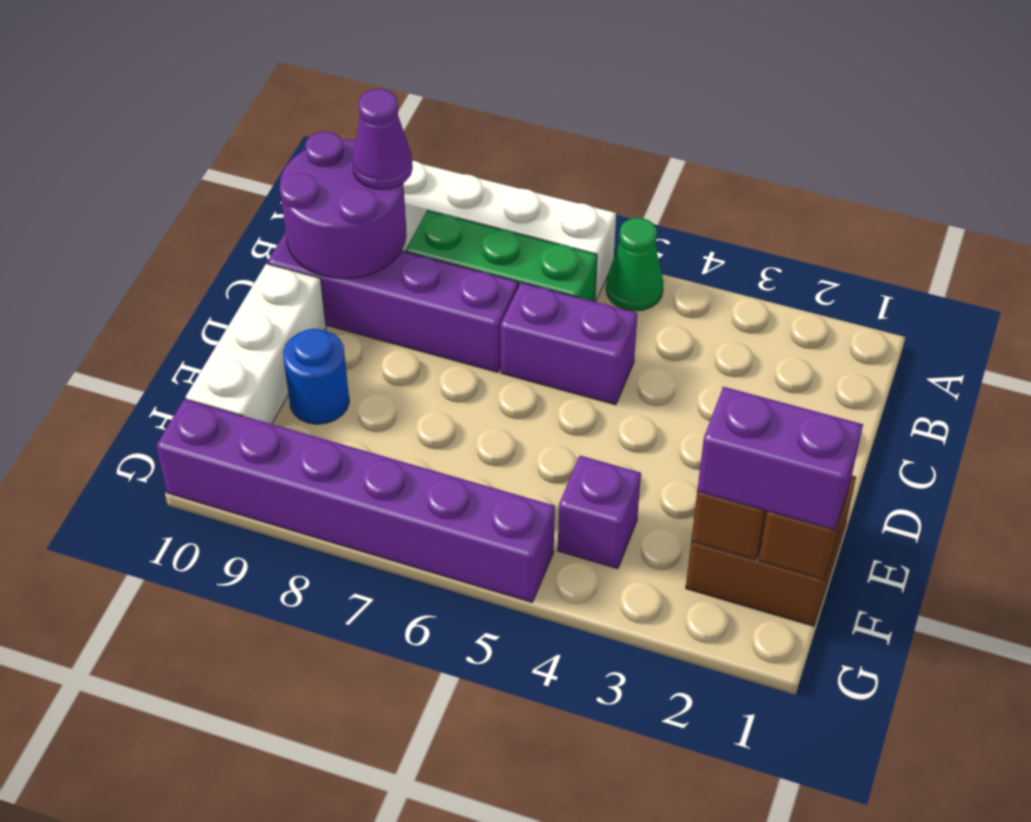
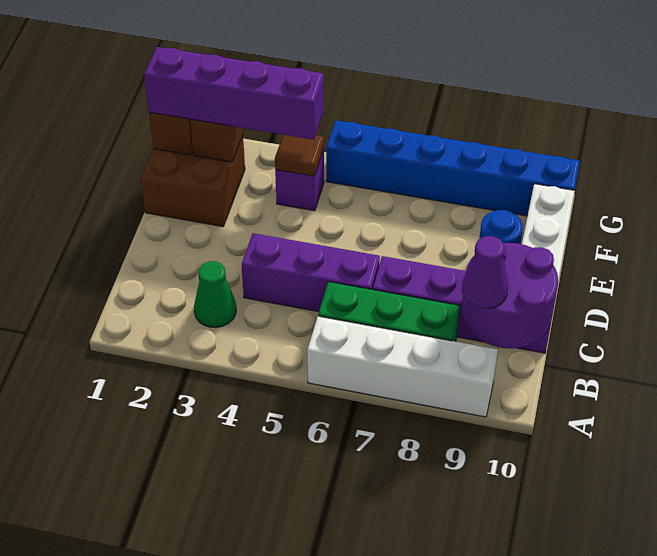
green 1x1 cone [606,218,664,311] -> green 1x1 cone moved to [194,261,236,327]
purple 1x2 brick [500,283,638,405] -> purple 1x3 brick [242,233,380,312]
purple 1x2 brick [697,387,863,530] -> purple 1x4 brick [144,47,324,140]
none -> brown 1x1 tile [275,135,324,176]
purple 1x6 brick [156,399,555,602] -> blue 1x6 brick [326,120,580,216]

